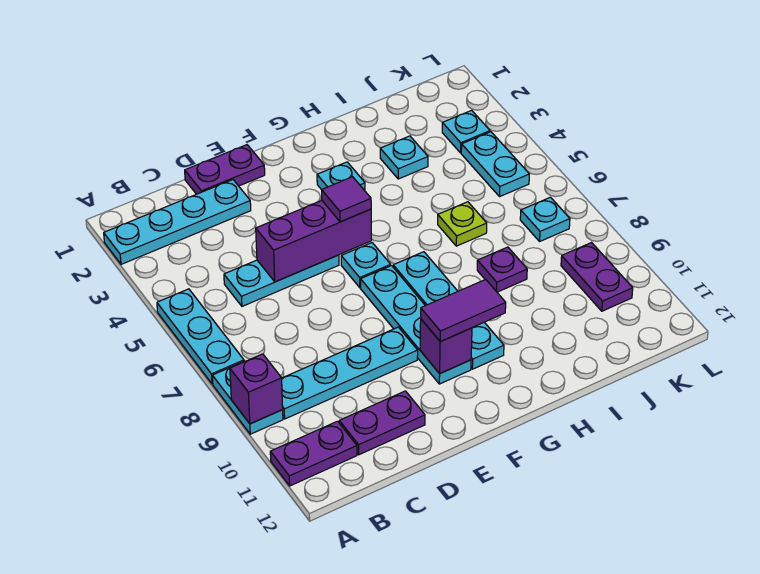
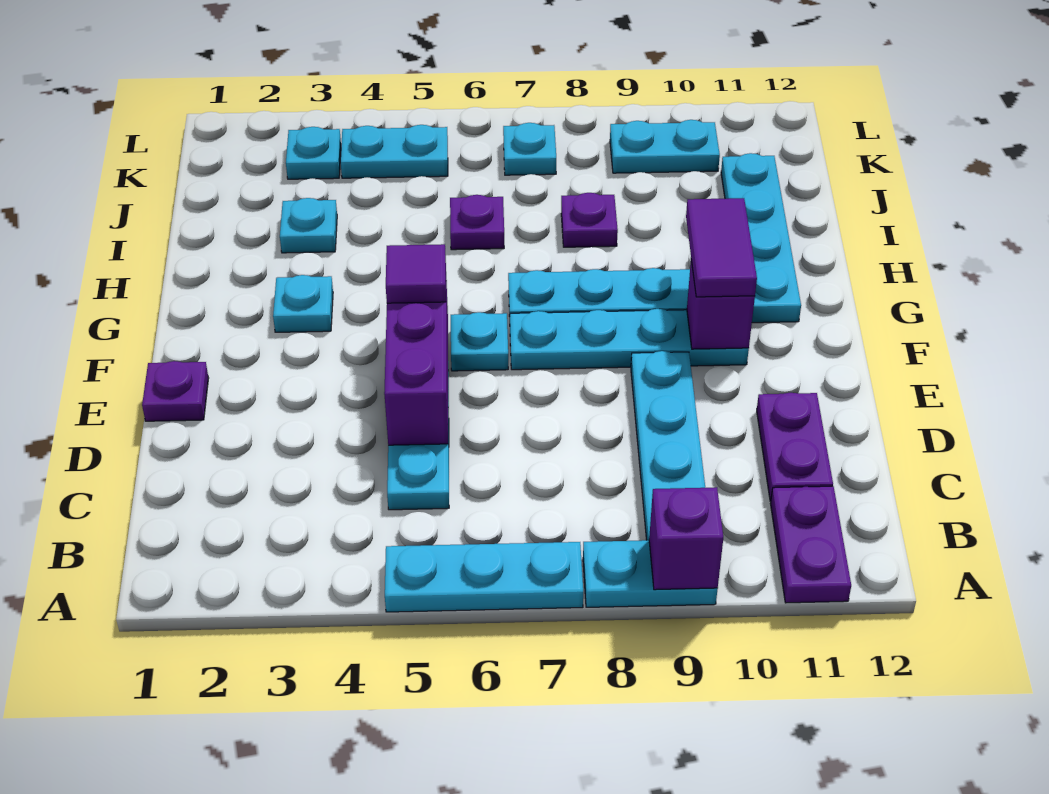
cyan 1x4 plate [104,180,251,264] -> cyan 1x4 plate moved to [721,153,801,323]
purple 1x2 plate [185,145,265,194] -> purple 1x1 plate [142,361,209,421]
lime 1x1 plate [438,202,487,246] -> purple 1x1 plate [450,195,504,250]
purple 1x2 plate [561,243,633,311] -> cyan 1x2 plate [610,120,720,173]

